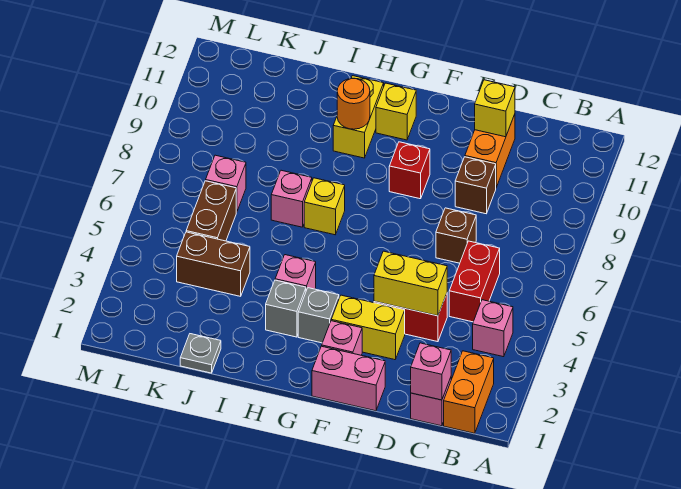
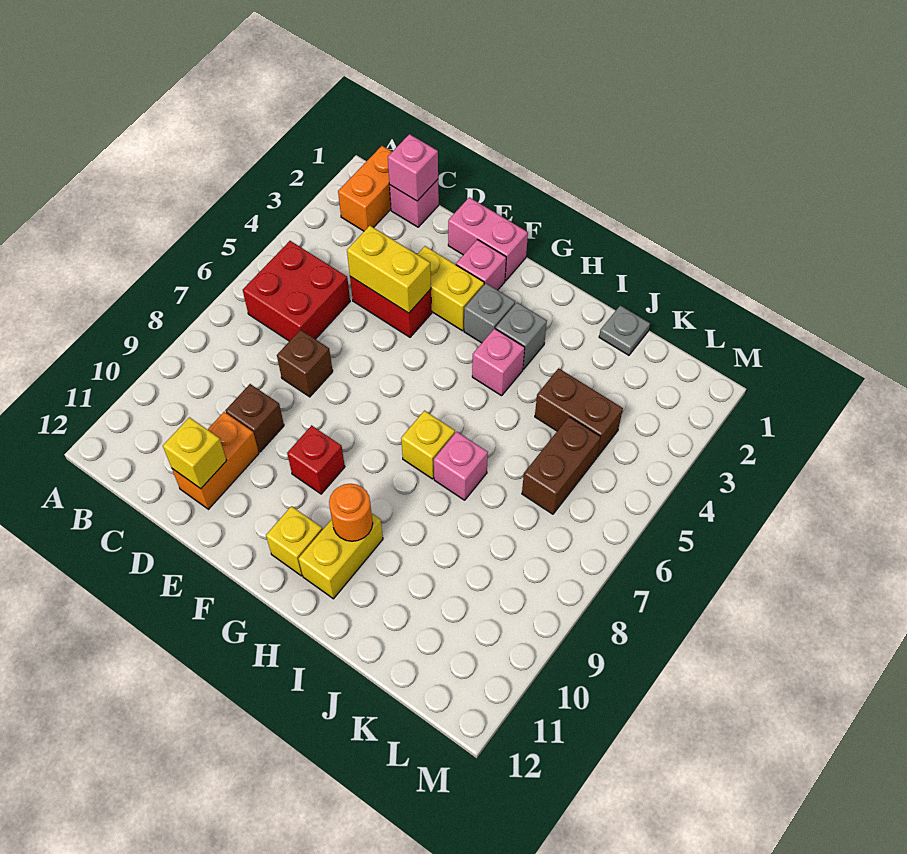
pink 1x1 brick [473,300,513,357] -> none
red 1x2 brick [449,241,500,322] -> red 2x2 brick [243,241,350,341]
pink 1x1 brick [206,155,246,212] -> none

